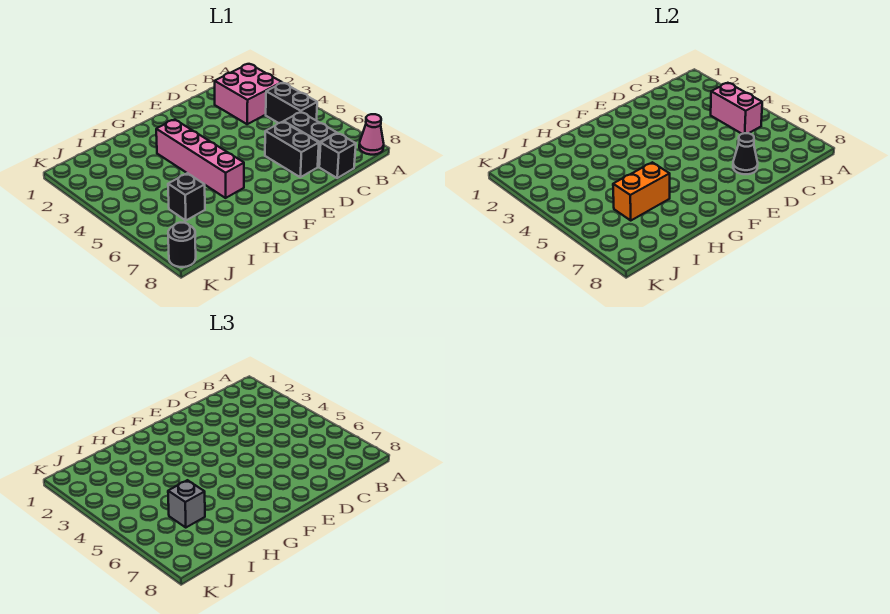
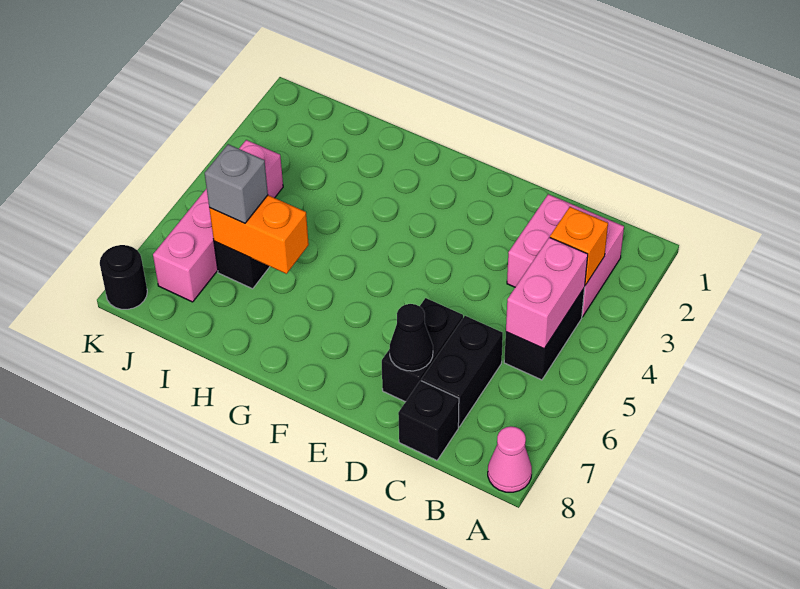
none -> orange 1x1 brick [550,207,608,285]
pink 1x4 brick [156,119,244,198] -> pink 1x4 brick moved to [153,140,283,302]

